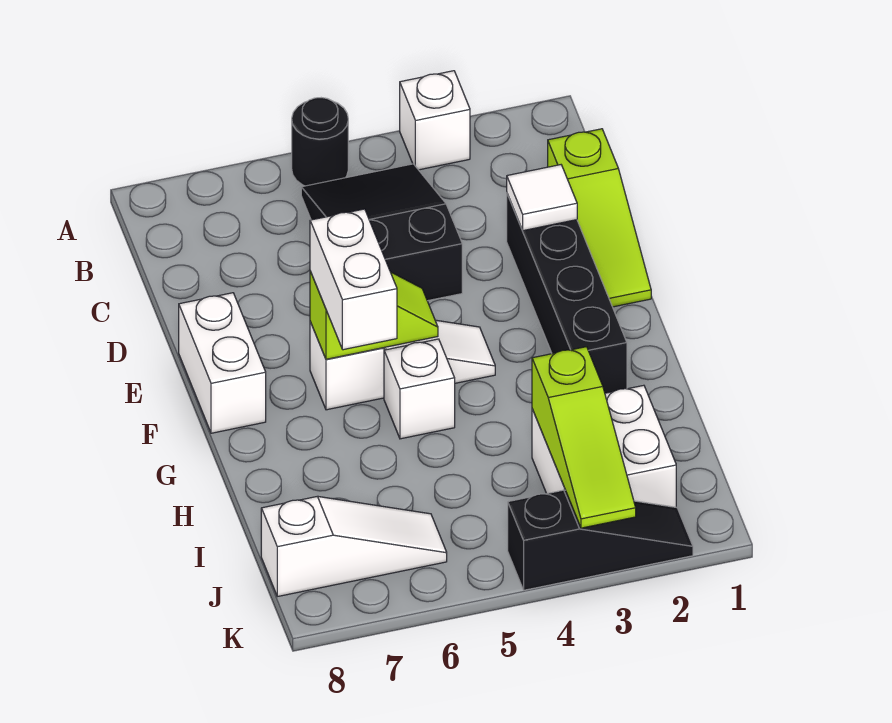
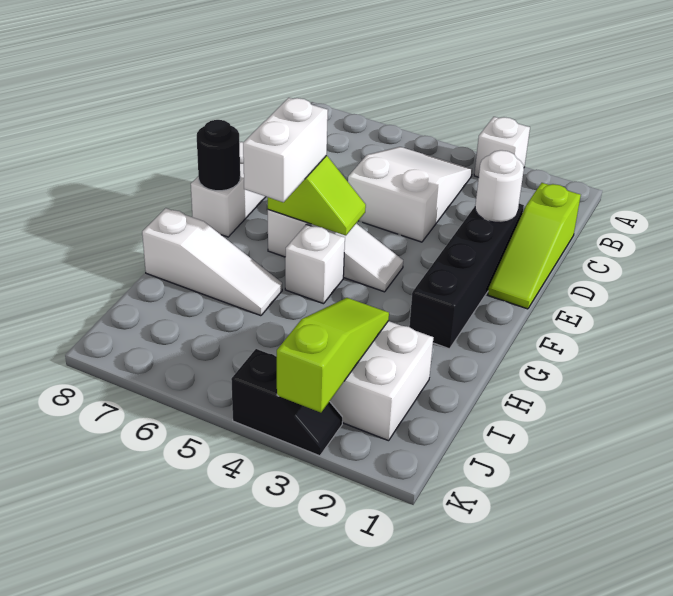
black 1x1 round brick [292,98,348,186] -> black 1x1 round brick moved to [197,120,240,191]
black 2x3 slope [301,164,462,301] -> white 2x3 slope [348,147,472,242]
white 1x1 tile [507,165,577,231] -> white 1x1 round brick [475,150,524,223]
lime 1x3 slope [532,347,636,528] -> lime 1x3 slope turned to [276,298,389,413]
white 1x3 slope [261,496,447,597] -> white 1x3 slope moved to [142,208,282,316]
black 1x3 slope [508,490,693,590] -> black 1x2 slope [231,349,342,456]

